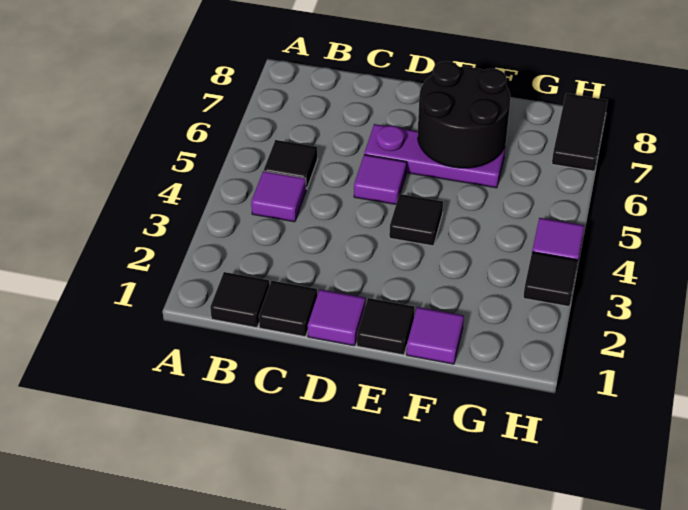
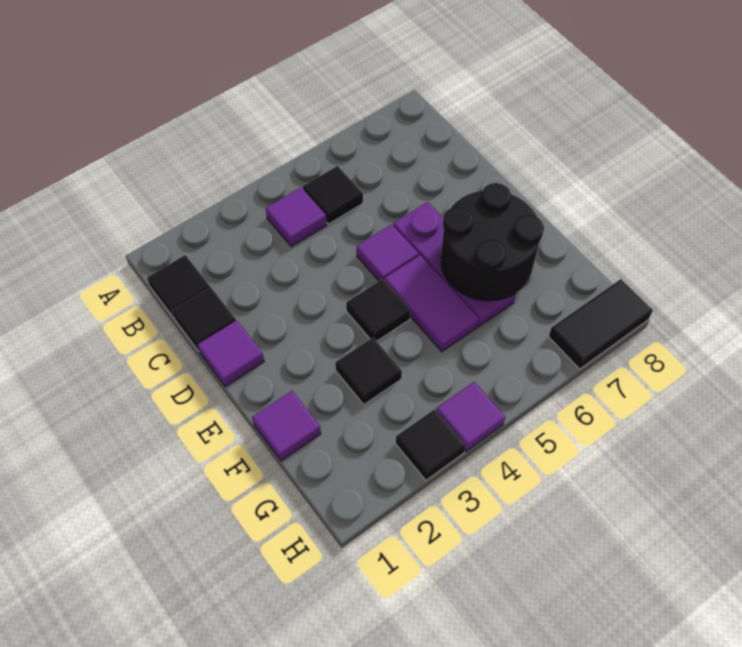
black 1x1 tile [357,298,415,355] -> black 1x1 tile moved to [335,338,402,405]
none -> purple 1x2 tile [385,255,479,352]

